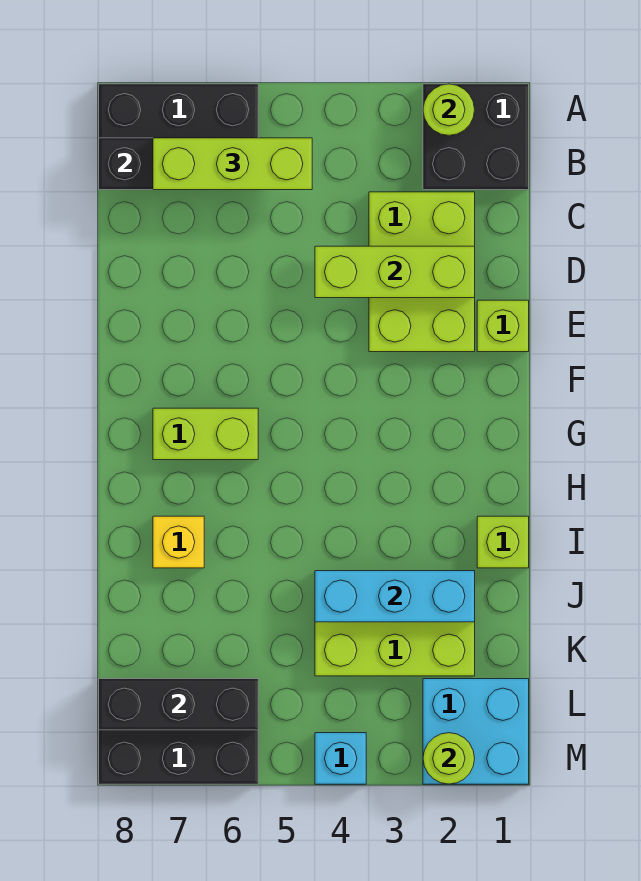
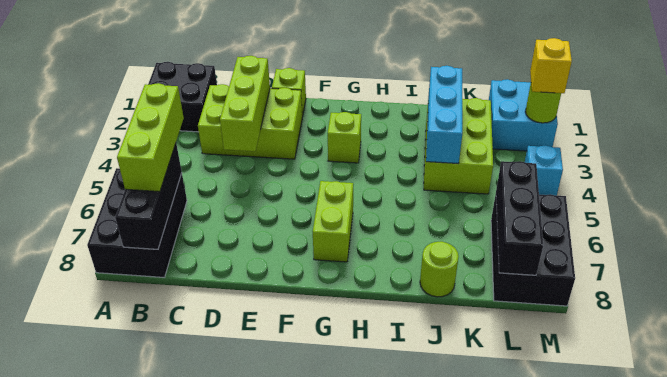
lime 1x1 round brick [423,84,475,135] -> lime 1x1 round brick moved to [420,241,459,297]
lime 1x1 brick [477,516,529,568] -> lime 1x1 brick moved to [328,112,361,163]
yellow 1x1 brick [153,516,204,568] -> yellow 1x1 brick moved to [530,38,572,93]

